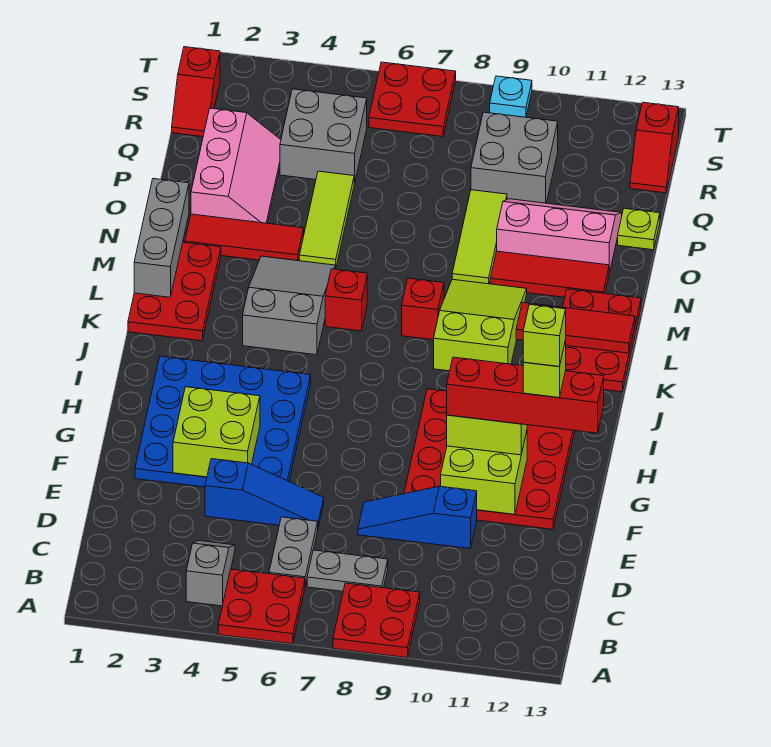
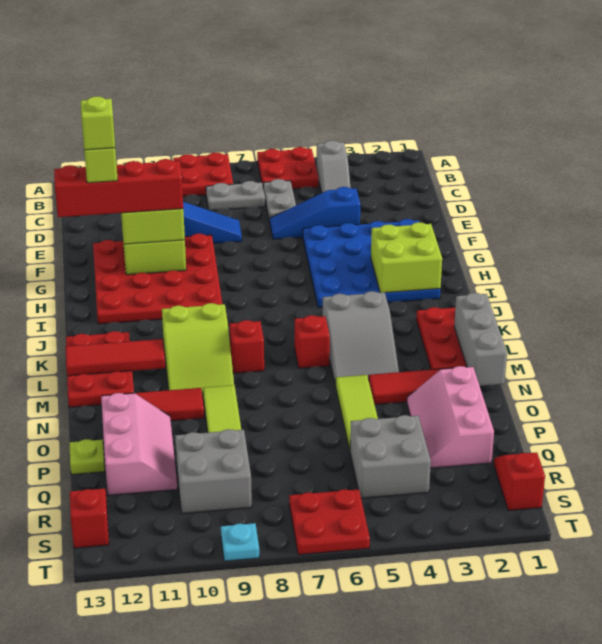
lime 2x2 brick [173,387,260,477] -> lime 2x2 brick moved to [371,222,442,293]
pink 2x3 slope [497,199,622,273] -> pink 2x3 slope turned to [101,393,177,495]

